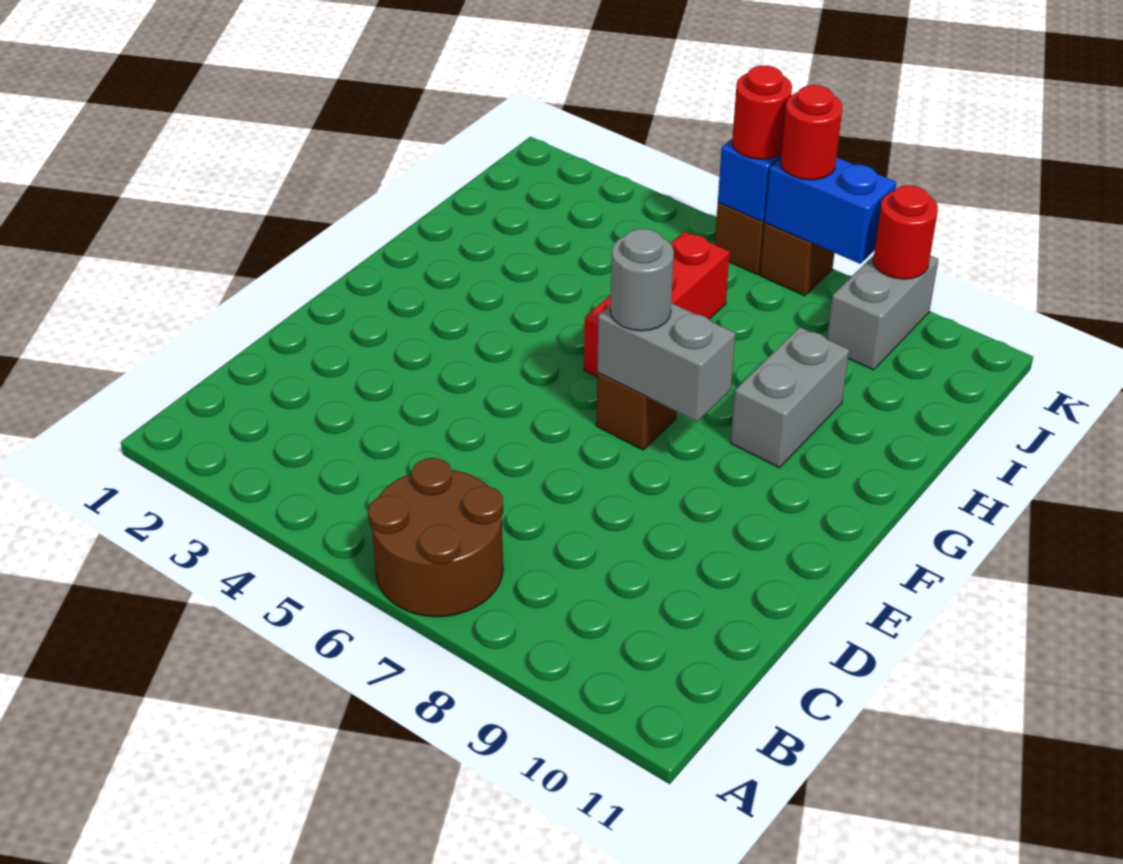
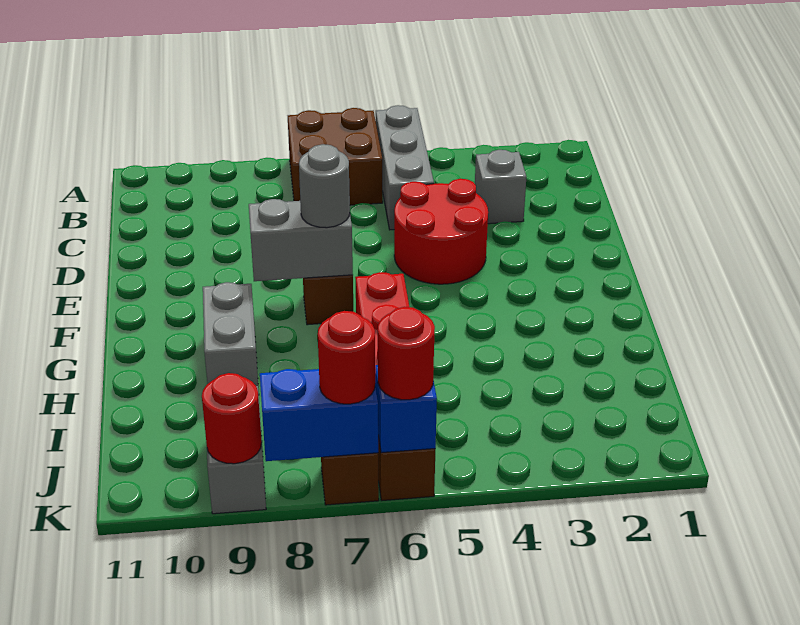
none -> grey 1x3 brick [376,105,434,230]
brown 2x2 round brick [368,458,503,617] -> brown 2x2 brick [288,108,383,205]
none -> grey 1x1 brick [475,150,526,224]
none -> red 2x2 round brick [394,179,488,284]

